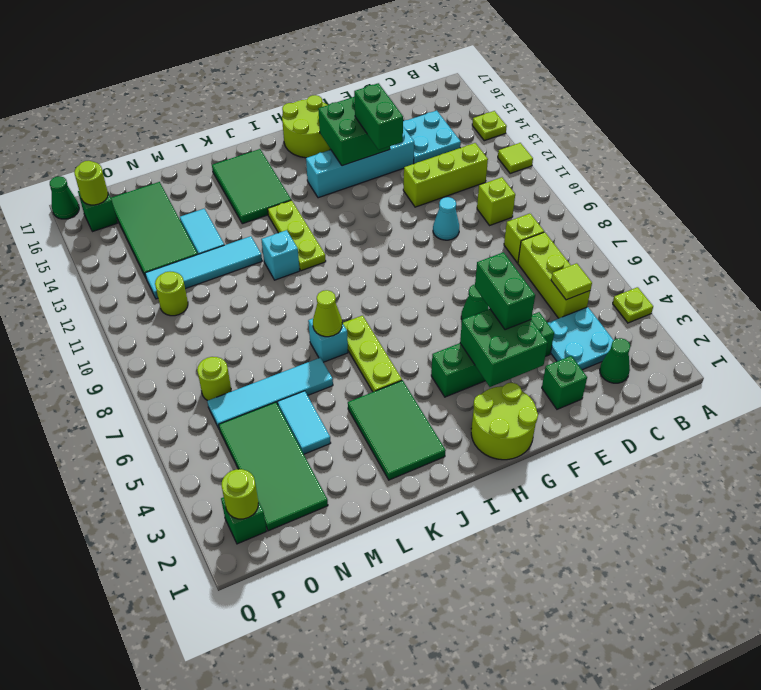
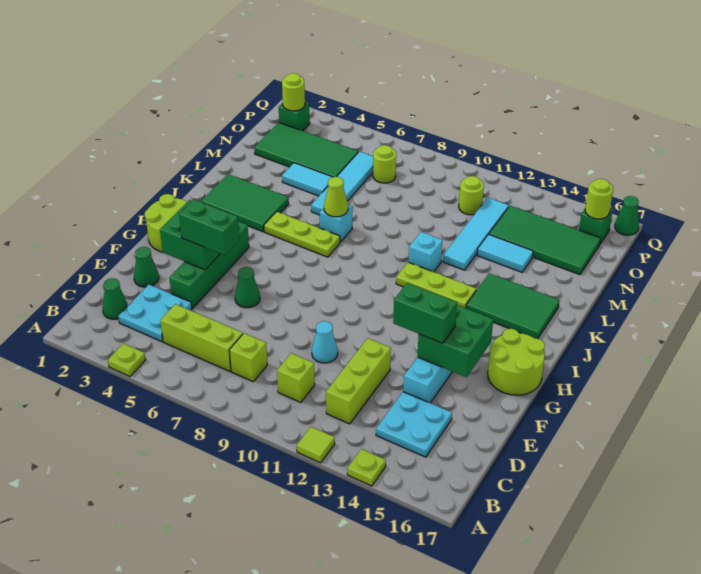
lime 1x1 tile [551,263,592,300] -> none
green 1x1 brick [542,356,587,409] -> green 1x1 cone [134,247,159,287]

